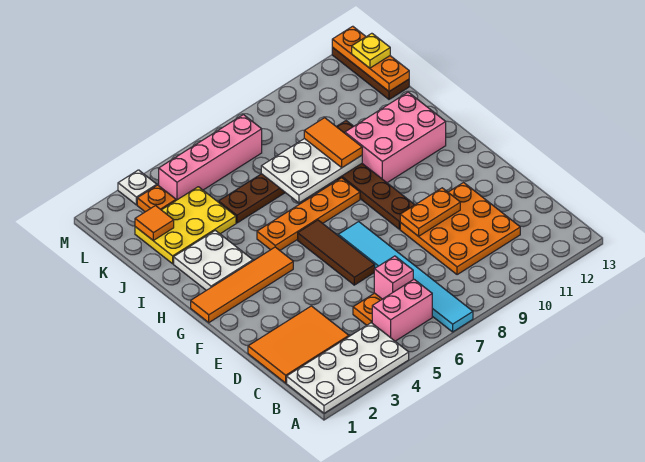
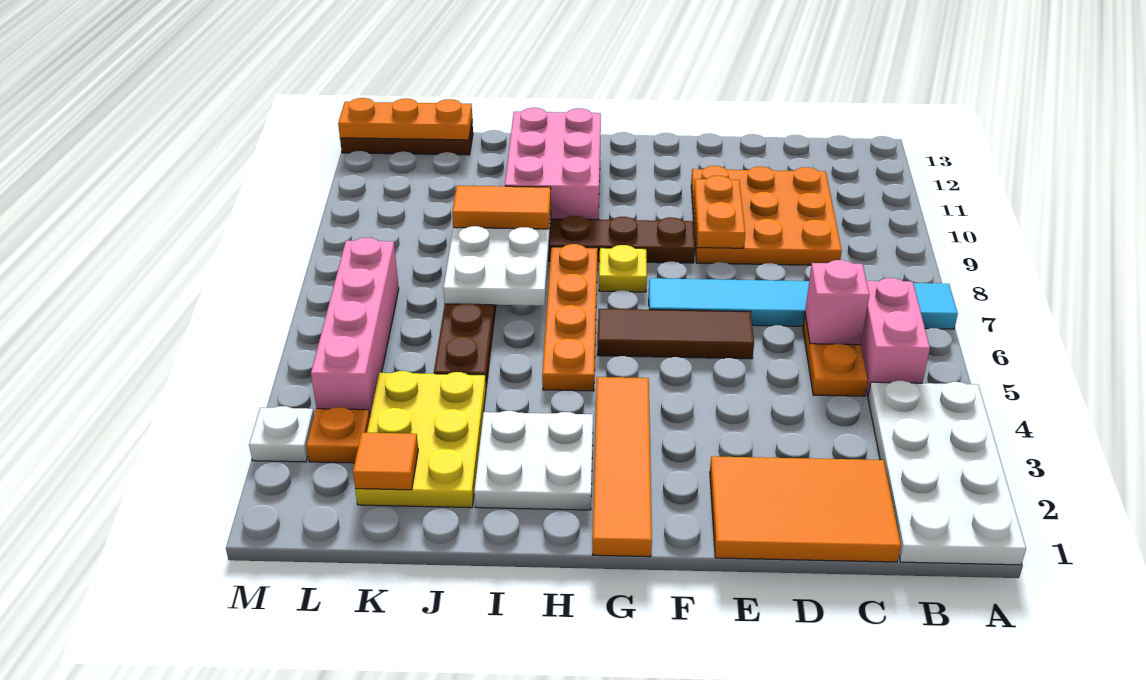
orange 2x3 tile [248,306,349,383] -> orange 2x3 tile turned to [710,456,901,562]
yellow 1x1 plate [352,33,390,68] -> yellow 1x1 plate moved to [599,245,647,292]

